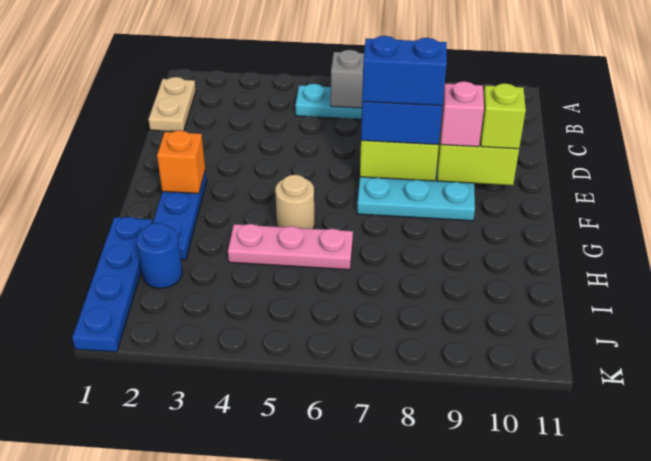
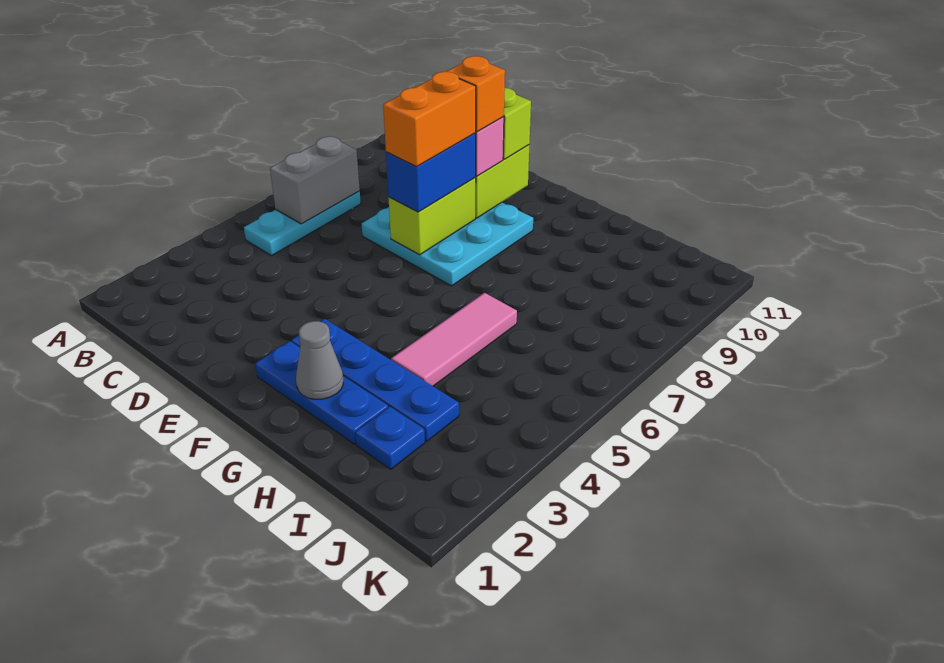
tan 1x2 plate [148,77,196,131] -> none
blue 1x2 brick [362,36,447,106] -> orange 1x2 brick [383,72,476,167]
orange 1x1 brick [157,130,205,194] -> orange 1x1 brick moved to [446,56,505,132]
none -> grey 1x1 cone [296,321,343,399]
tan 1x1 round brick [275,175,314,229] -> none
blue 1x4 plate [72,217,153,352] -> blue 1x4 plate moved to [292,319,459,441]
pink 1x3 plate [228,224,353,270] -> pink 1x3 tile [391,293,517,386]
blue 1x1 round brick [136,223,182,288] -> blue 1x1 plate [355,407,425,469]

